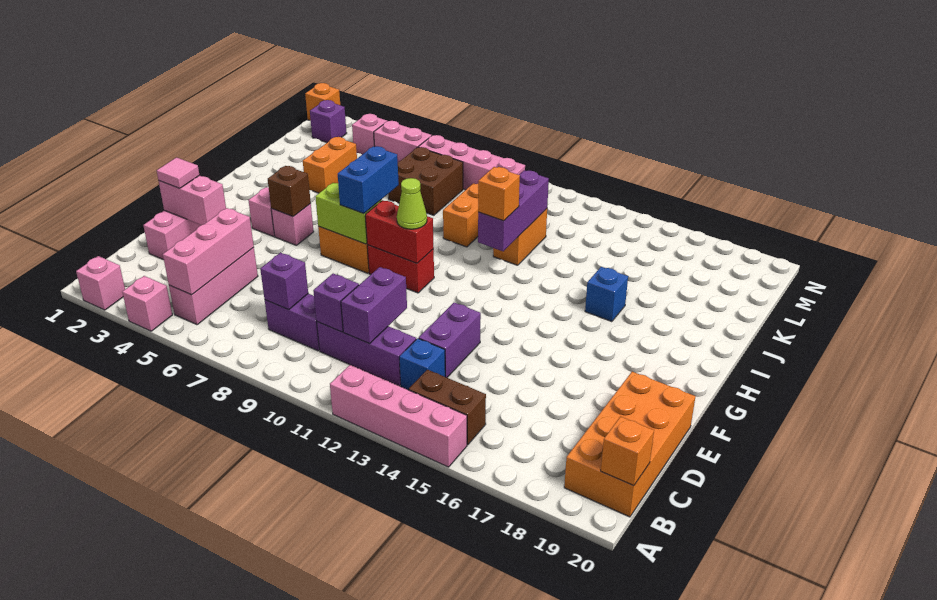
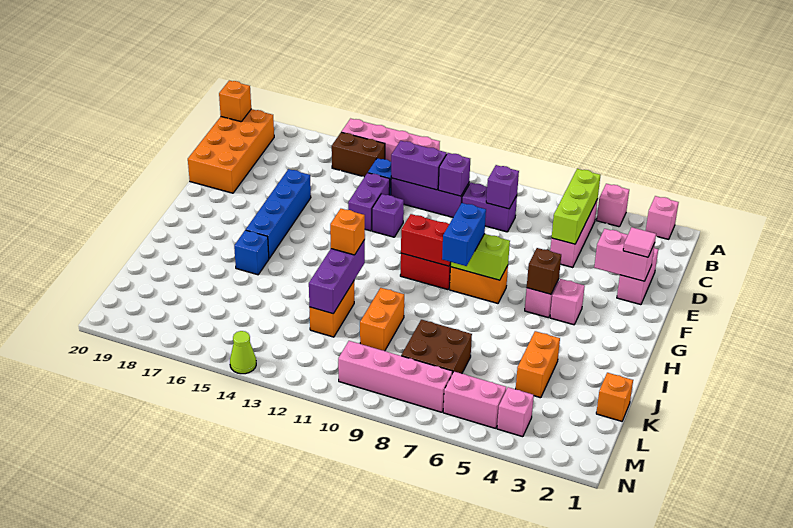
pink 1x3 brick [163,208,254,295] -> lime 1x3 brick [552,169,600,244]
purple 1x2 brick [341,267,407,344] -> purple 1x2 brick turned to [391,141,447,190]
none -> blue 1x4 brick [246,169,311,258]
lime 1x1 cone [397,178,427,229] -> lime 1x1 cone moved to [230,331,256,374]
purple 1x1 brick [310,100,347,142] -> purple 1x1 brick moved to [372,194,404,237]
orange 1x1 brick [305,83,340,121] -> orange 1x1 brick moved to [596,373,633,421]

